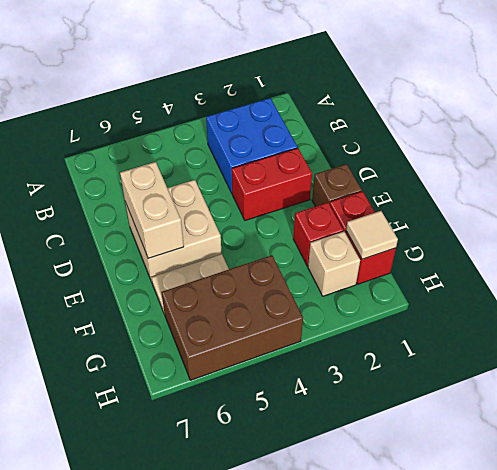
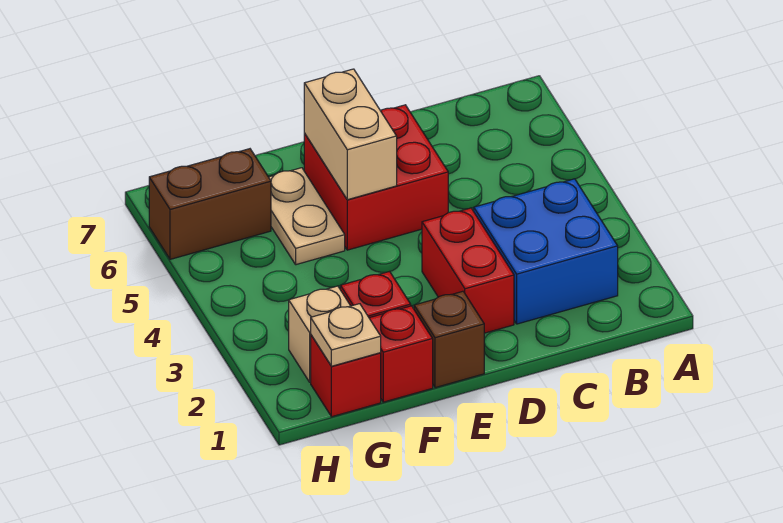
tan 2x2 brick [125,180,221,282] -> red 2x2 brick [304,105,448,250]
tan 1x2 brick [120,162,184,258] -> tan 1x2 brick turned to [304,69,397,200]
tan 1x1 tile [346,211,398,259] -> tan 1x1 plate [311,304,381,366]
brown 2x3 brick [161,255,303,380] -> brown 1x2 brick [149,149,271,259]

